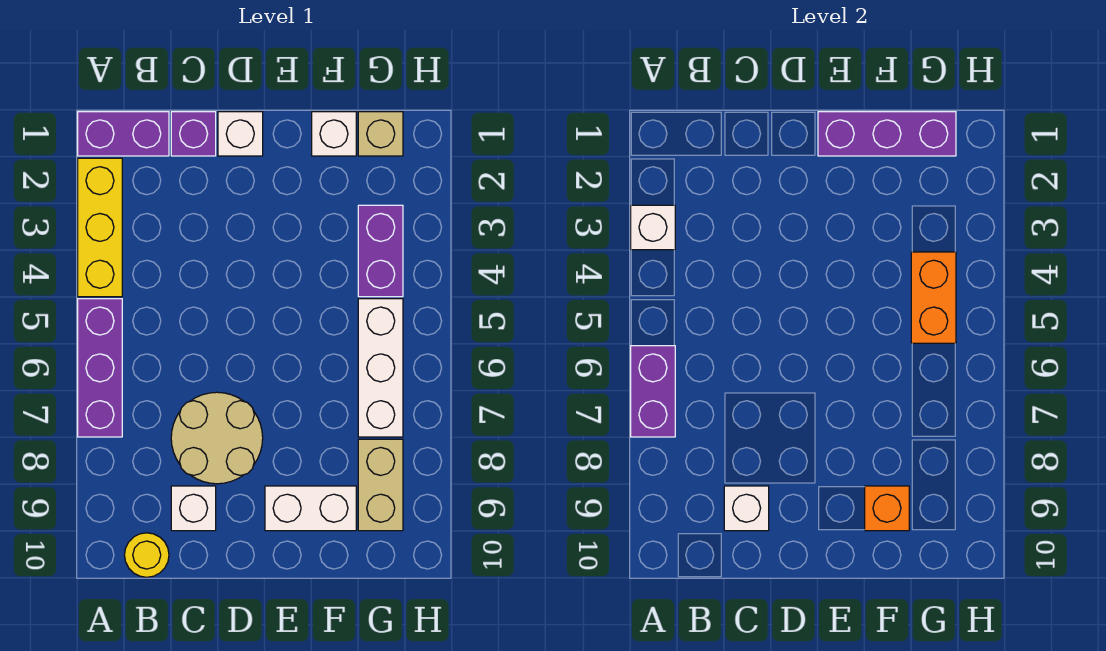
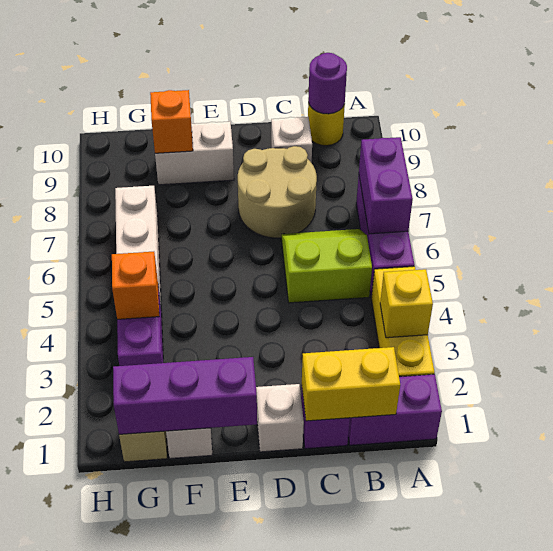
white 1x1 brick [631,205,675,250] -> yellow 1x1 brick [380,269,433,338]
none -> yellow 1x2 brick [302,347,400,421]
none -> lime 2x2 slope [281,229,372,303]
none -> purple 1x1 round brick [308,53,347,114]
white 1x1 brick [724,486,769,531] -> none
orange 1x2 brick [911,252,956,343] -> orange 1x1 brick [112,252,159,319]
tan 1x2 brick [358,439,403,531] -> none

